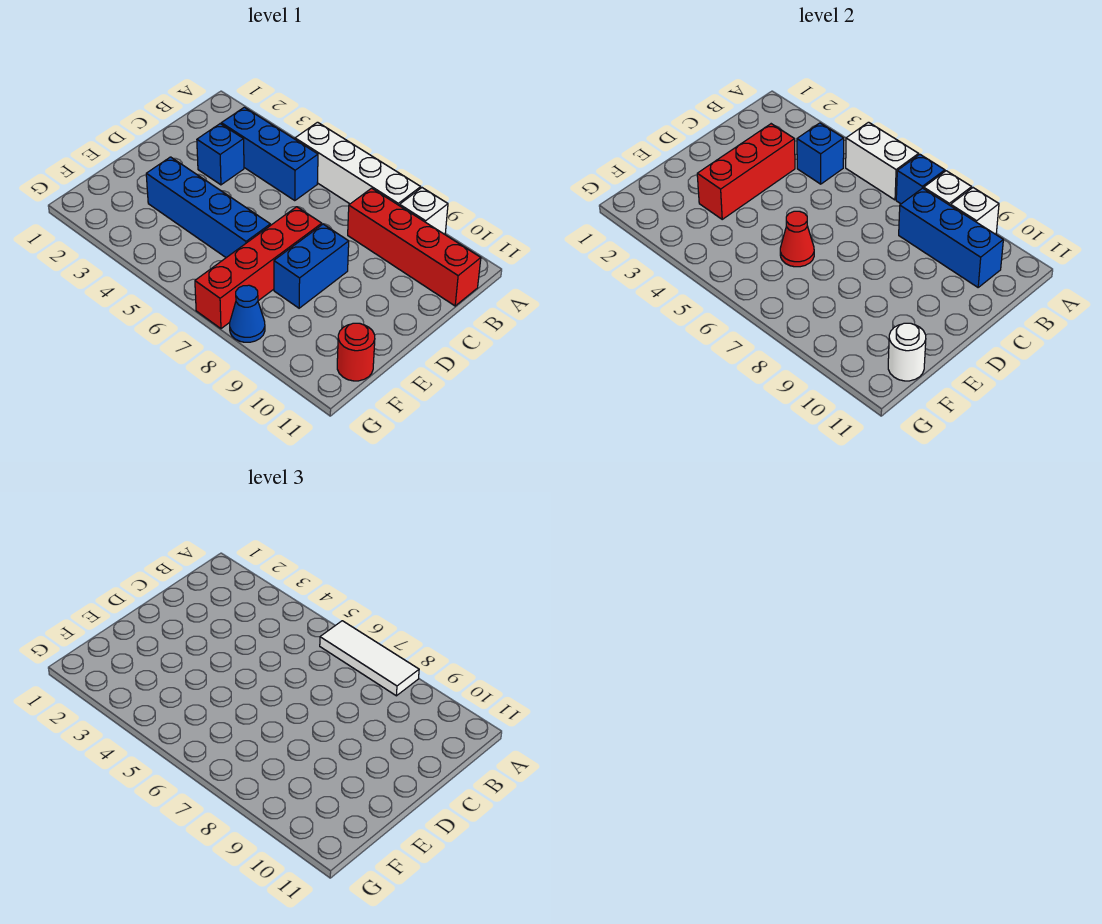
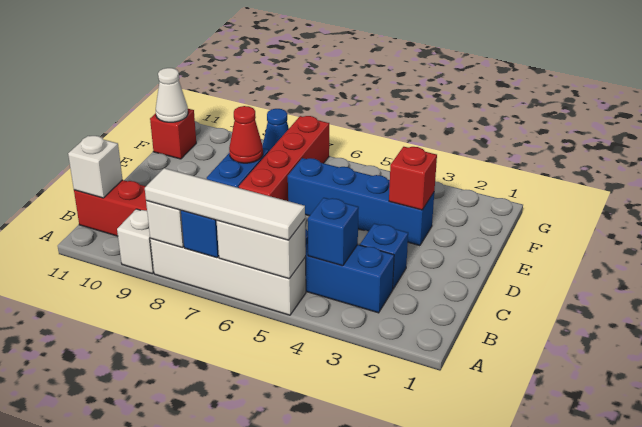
white 1x3 tile [320,621,419,696] -> white 1x4 tile [145,168,305,240]
white 1x1 brick [951,188,999,234] -> white 1x1 brick moved to [68,136,122,198]
blue 1x3 brick [899,188,1003,287] -> none
red 1x3 brick [697,124,795,219] -> red 1x1 brick [389,147,437,210]
red 1x1 cone [780,211,814,267] -> red 1x1 cone moved to [229,106,263,163]
red 1x1 round brick [337,323,375,381] -> red 1x1 brick [150,109,196,159]
white 1x1 round brick [888,323,926,381] -> white 1x1 cone [156,68,188,122]

